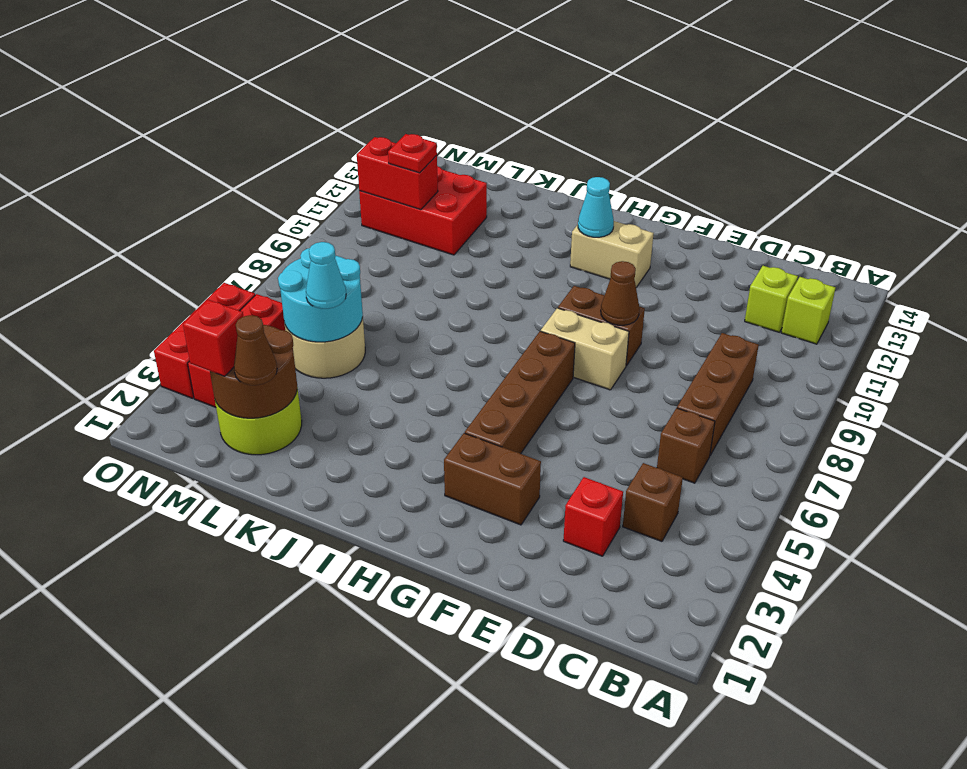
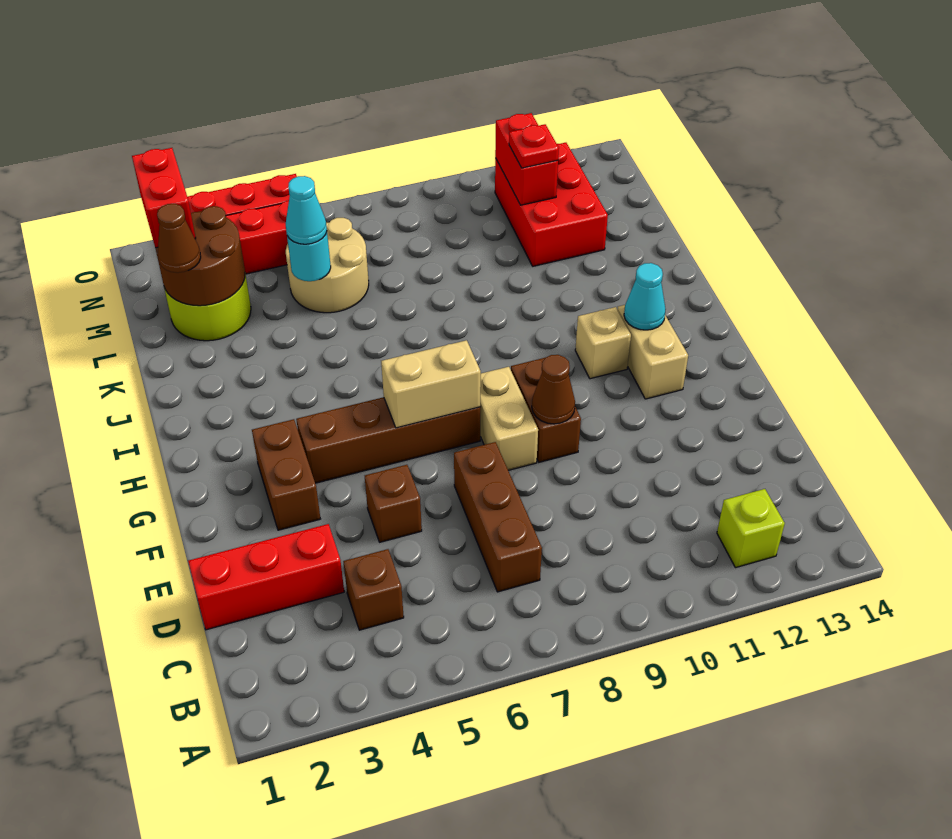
brown 1x1 brick [657,408,715,483] -> brown 1x1 brick moved to [365,465,422,542]
brown 1x3 brick [677,333,759,455] -> brown 1x3 brick turned to [454,442,542,592]
lime 1x1 brick [745,266,798,332] -> none
red 1x1 brick [563,477,623,556] -> red 1x3 brick [188,524,344,630]
none -> tan 1x2 brick [381,340,481,428]
none -> tan 1x1 brick [575,307,631,379]
cyan 2x2 round brick [278,248,363,342] -> cyan 1x1 round brick [287,232,331,281]
red 1x1 brick [183,300,243,376] -> red 1x2 brick [132,148,196,248]

